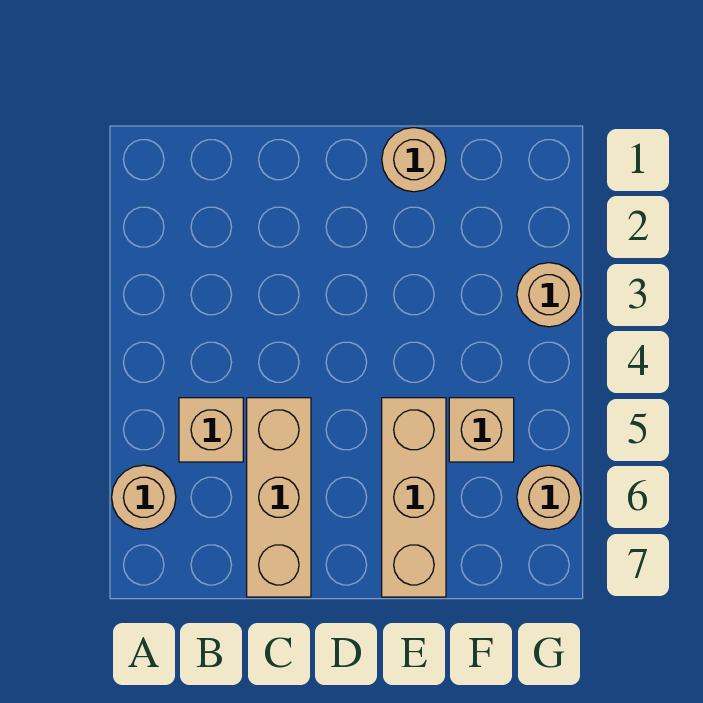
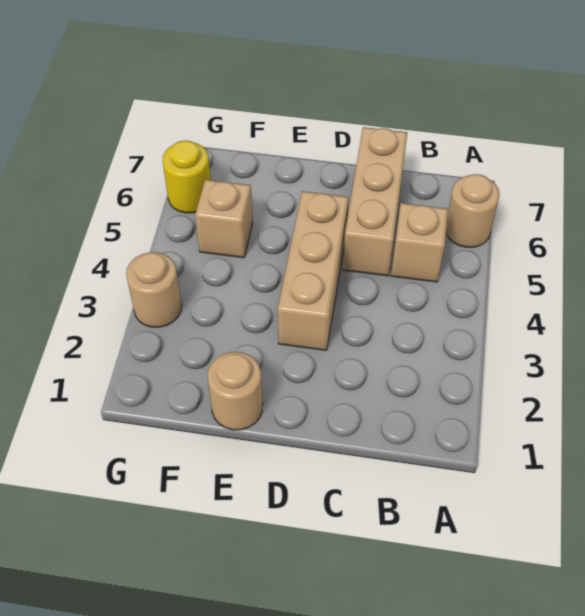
tan 1x3 brick [382,398,446,597] -> tan 1x3 brick moved to [278,191,349,350]
tan 1x1 round brick [517,465,581,529] -> yellow 1x1 round brick [163,141,211,213]

